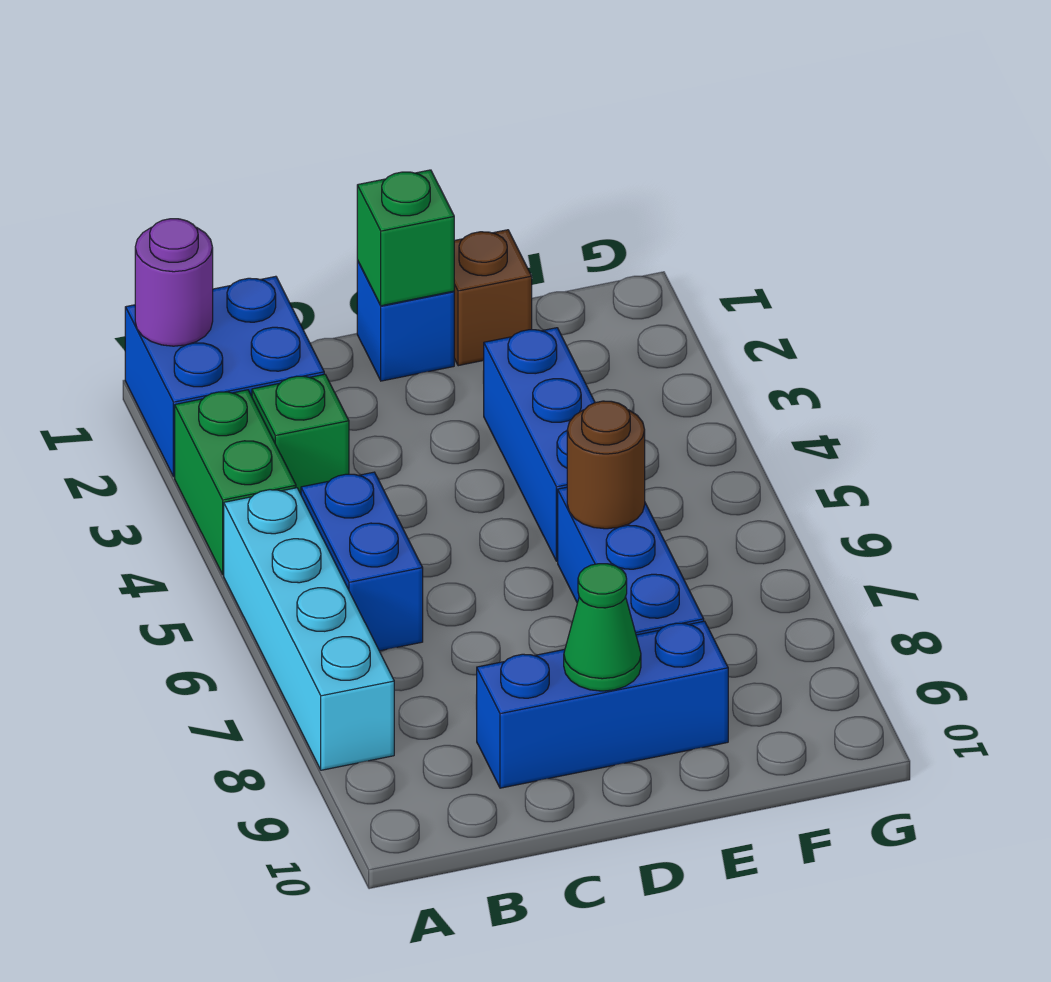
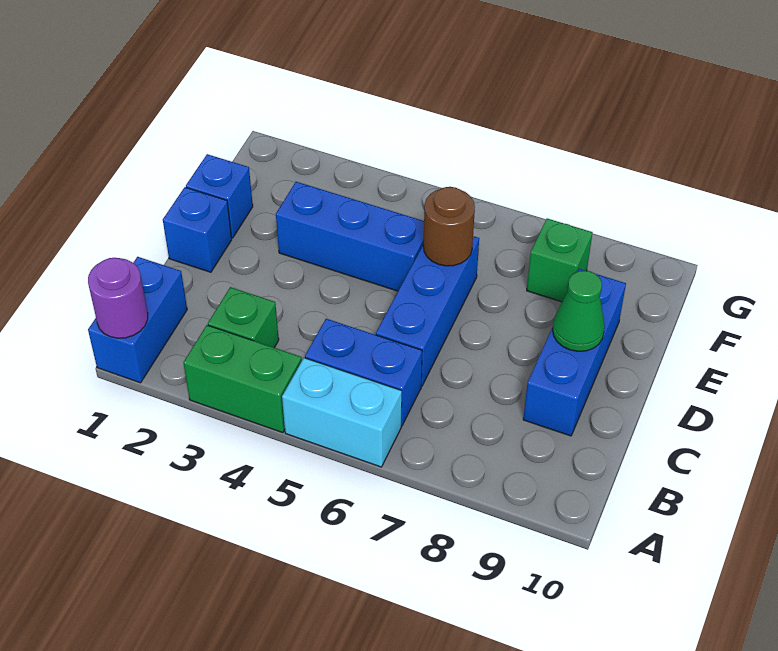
blue 2x2 brick [125,276,324,477] -> blue 1x2 brick [88,257,187,383]
cyan 1x4 brick [224,488,394,770] -> cyan 1x2 brick [282,358,402,467]
green 1x1 brick [357,170,454,306] -> green 1x1 brick moved to [527,219,593,302]
brown 1x1 brick [454,230,532,366] -> blue 1x1 brick [186,154,253,238]
blue 1x3 brick [558,487,704,635] -> blue 1x3 brick turned to [376,236,479,386]

